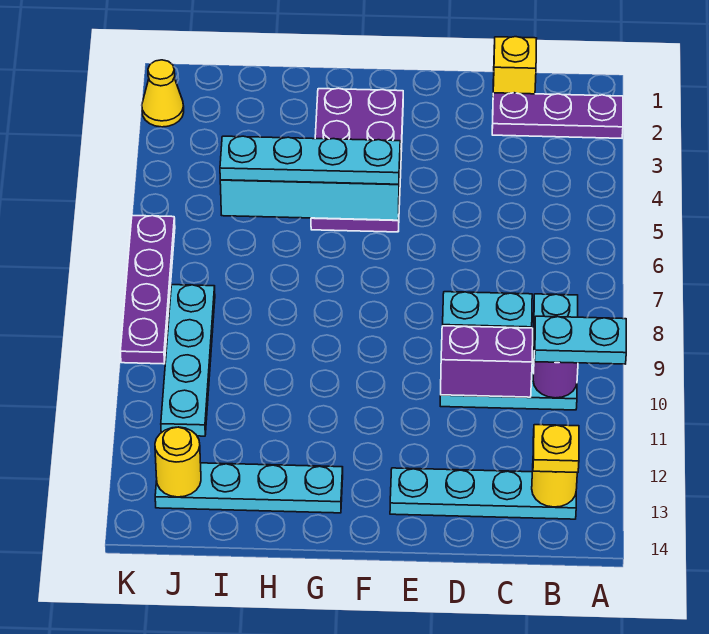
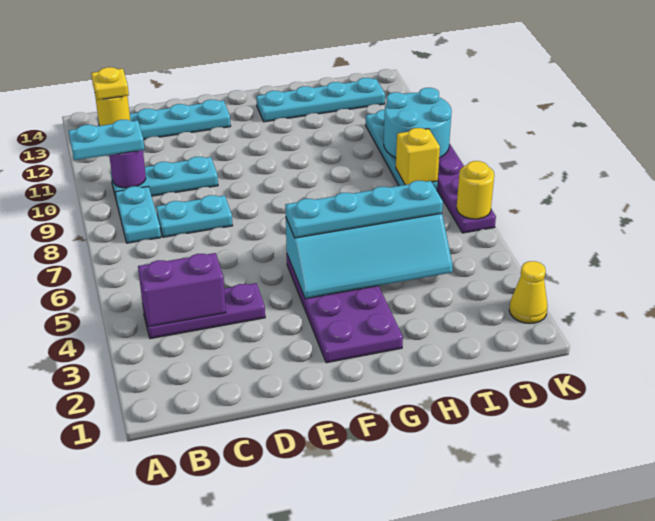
purple 1x3 plate [492,93,623,138] -> purple 1x3 plate moved to [143,283,265,339]
yellow 1x1 brick [493,37,537,94] -> yellow 1x1 brick moved to [396,128,440,185]
purple 1x2 brick [441,326,533,397] -> purple 1x2 brick moved to [138,253,226,327]
none -> cyan 2x2 round brick [384,88,452,158]
yellow 1x1 round brick [155,427,201,497] -> yellow 1x1 round brick moved to [457,161,494,219]

